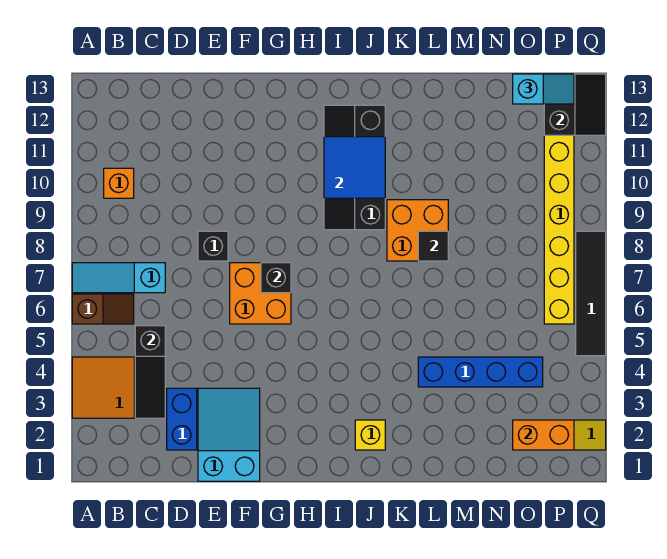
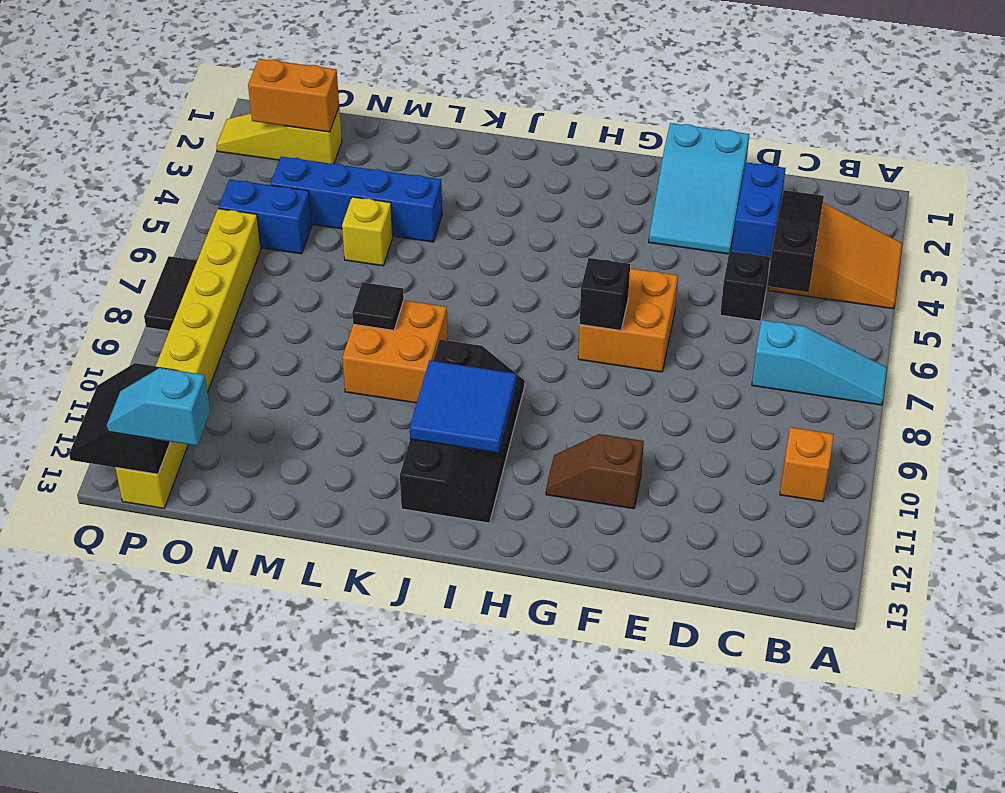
brown 1x2 slope [72,294,134,324] -> brown 1x2 slope moved to [546,434,644,509]
black 1x1 brick [198,231,228,261] -> black 1x1 brick moved to [720,251,770,321]
yellow 1x1 brick [355,420,385,450] -> yellow 1x1 brick moved to [342,197,393,266]
none -> blue 1x2 brick [218,179,312,254]
black 1x4 tile [576,231,606,356] -> black 1x2 tile [144,256,197,331]

